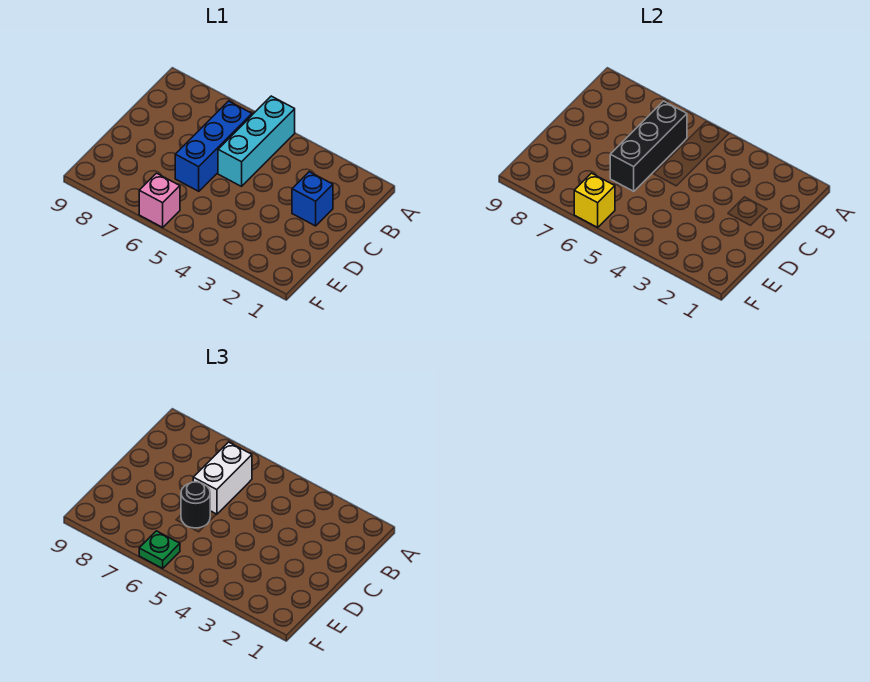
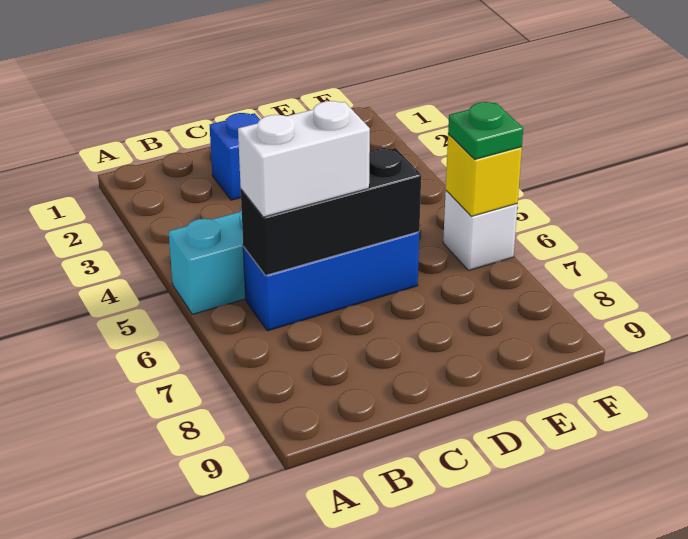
black 1x1 round brick [181,482,210,528] -> none
pink 1x1 brick [139,173,180,227] -> white 1x1 brick [443,191,518,271]

